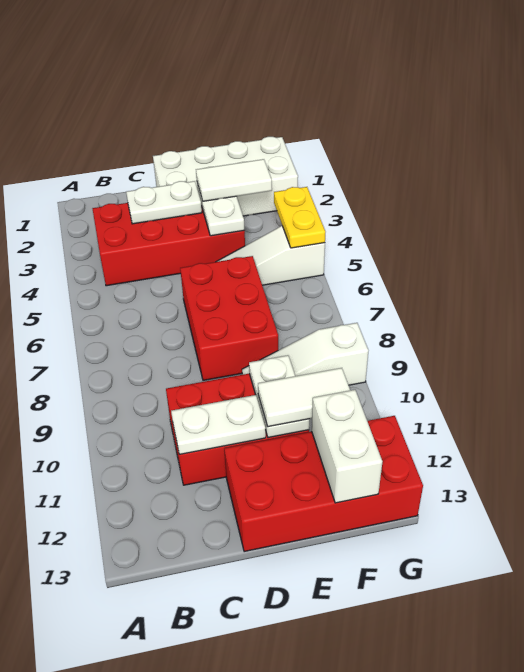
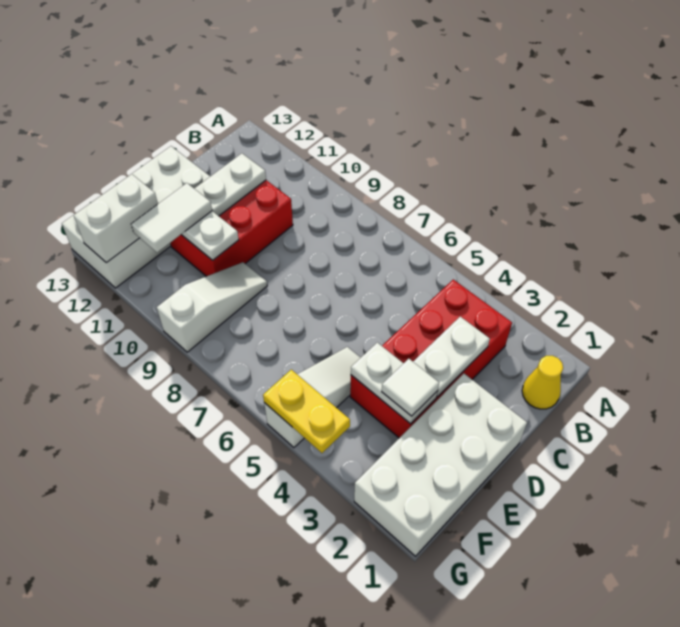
none -> yellow 1x1 cone [522,356,563,409]
red 2x3 brick [180,256,278,380] -> none
red 2x4 brick [224,416,423,552] -> white 2x4 brick [62,146,210,288]
white 1x2 tile [196,159,272,201] -> white 1x1 tile [382,359,439,416]
white 1x2 brick [312,390,383,503] -> white 1x2 brick turned to [74,174,158,263]

